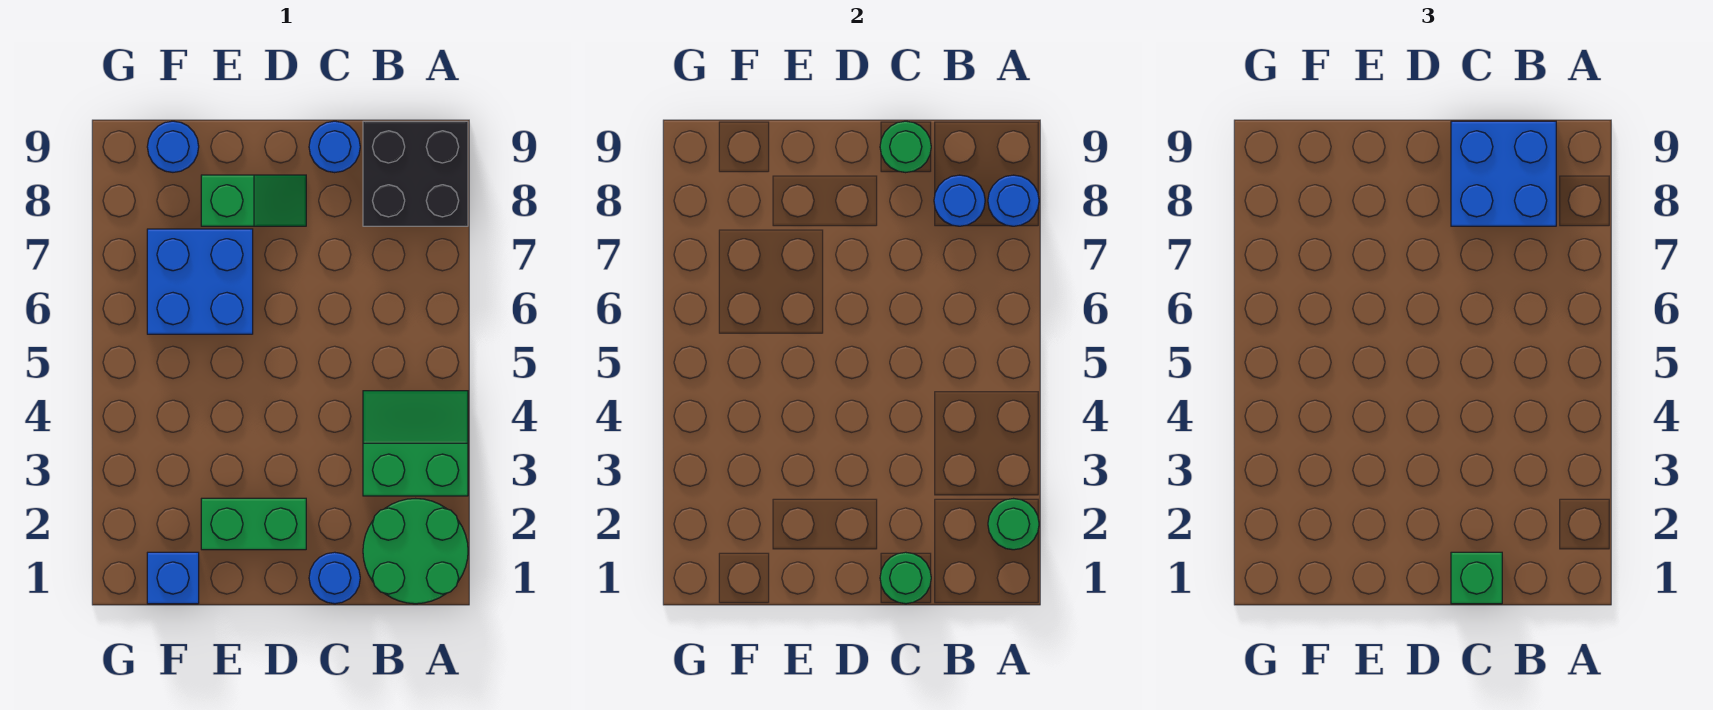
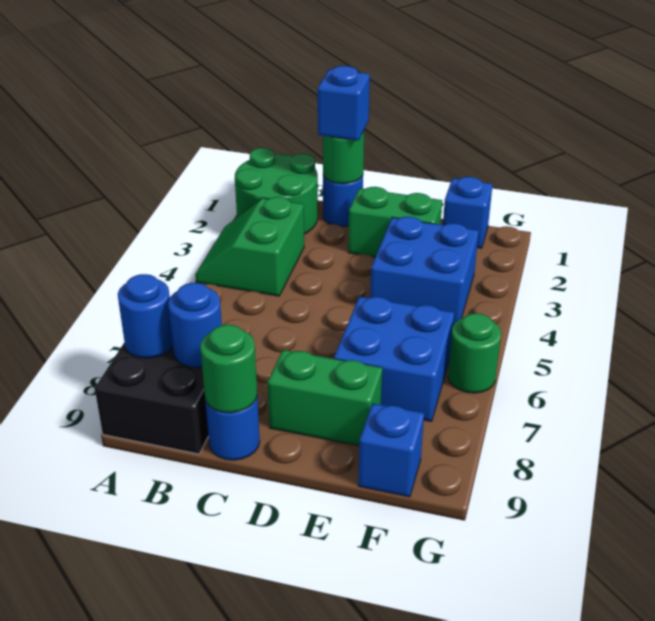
green 1x1 round brick [988,499,1039,550] -> green 1x1 round brick moved to [448,313,501,393]
green 2x2 slope [363,391,468,496] -> green 2x2 slope turned to [195,197,304,296]
blue 2x2 brick [1451,121,1556,226] -> blue 2x2 brick moved to [370,217,479,325]
green 1x1 brick [1451,552,1502,604] -> blue 1x1 brick [318,66,370,141]
green 1x2 slope [201,175,306,226] -> green 1x2 brick [267,350,382,446]
blue 1x1 round brick [147,121,199,172] -> blue 1x1 brick [358,403,424,497]

